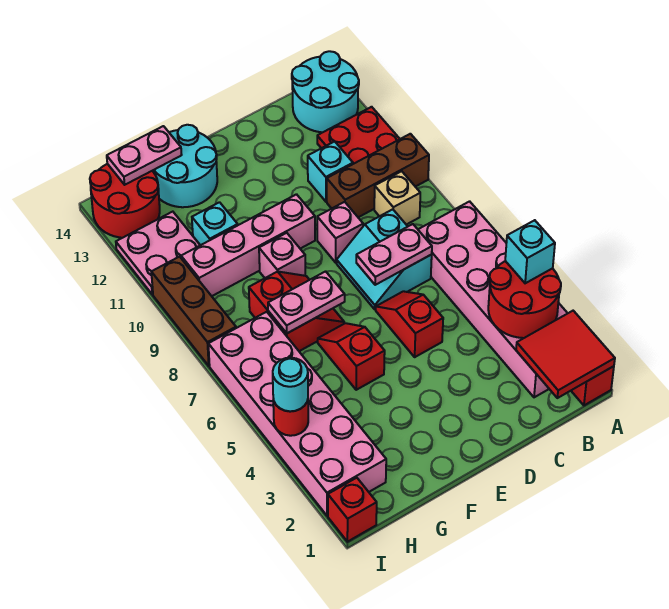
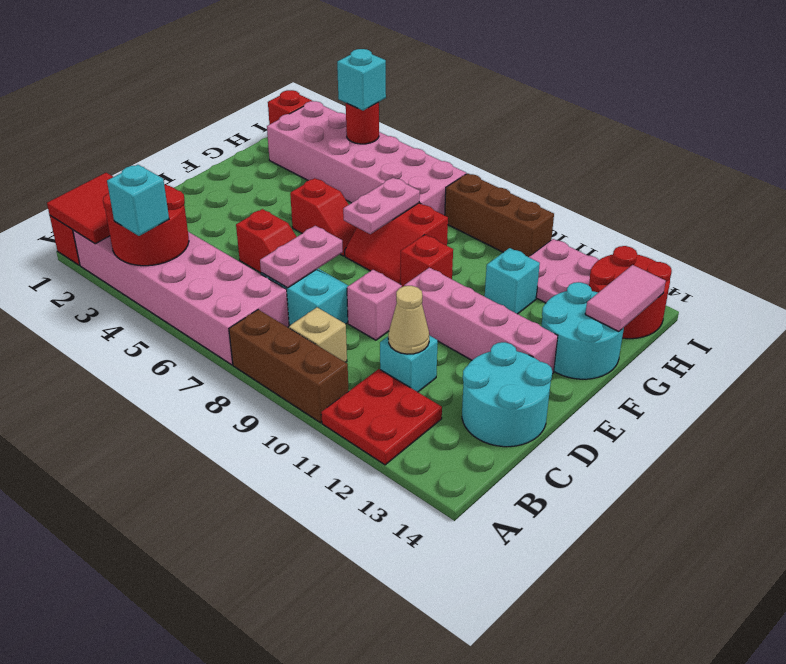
brown 1x3 brick [327,134,429,217] -> brown 1x3 brick turned to [229,310,348,423]
cyan 2x2 round brick [292,51,359,132] -> cyan 2x2 round brick moved to [462,342,552,447]
none -> tan 1x1 cone [388,286,429,354]
pink 1x4 brick [181,194,315,296] -> pink 1x4 brick turned to [404,268,558,374]
pink 1x1 brick [259,233,305,278] -> red 1x1 brick [400,235,453,287]
pink 1x2 plate [107,126,182,185] -> pink 1x2 tile [585,265,666,332]
cyan 1x1 round brick [273,358,308,411] -> cyan 1x1 brick [337,49,386,111]

